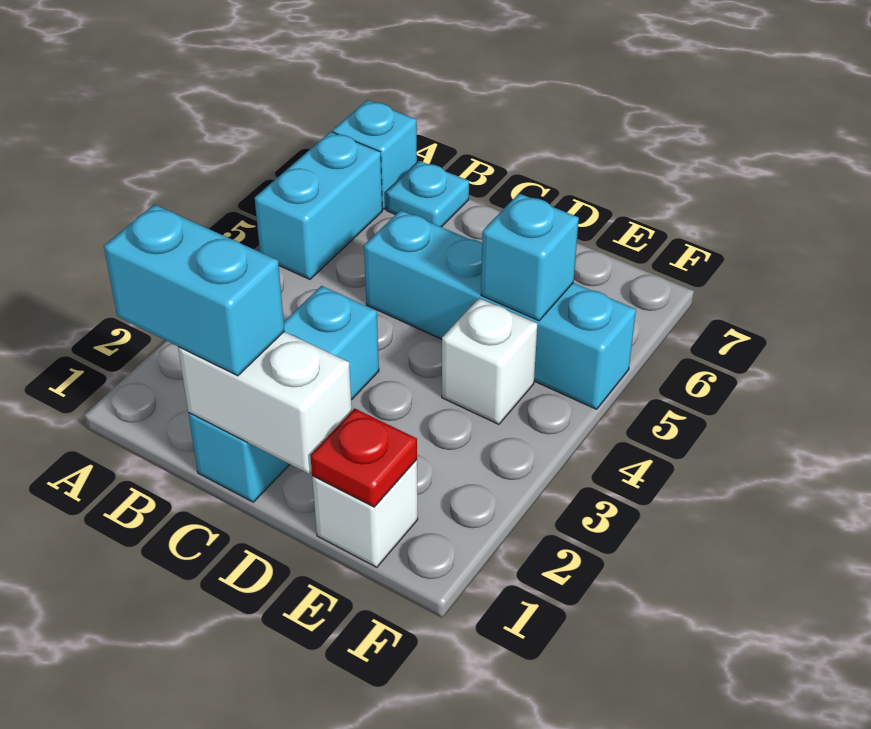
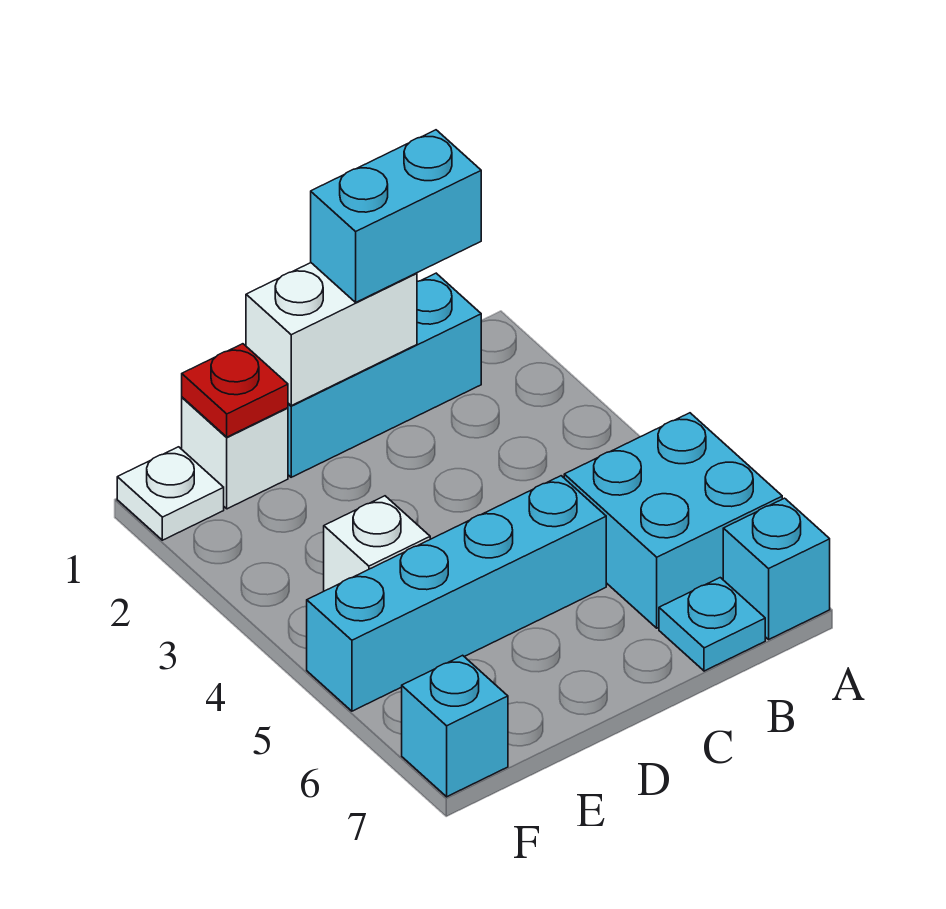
cyan 1x2 brick [255,132,382,279] -> cyan 2x2 brick [564,413,782,628]
cyan 1x3 brick [188,286,379,502] -> cyan 1x3 brick turned to [288,273,481,477]
cyan 1x1 brick [481,194,579,321] -> cyan 1x1 brick moved to [402,655,508,797]
none -> white 1x1 plate [117,447,224,540]

